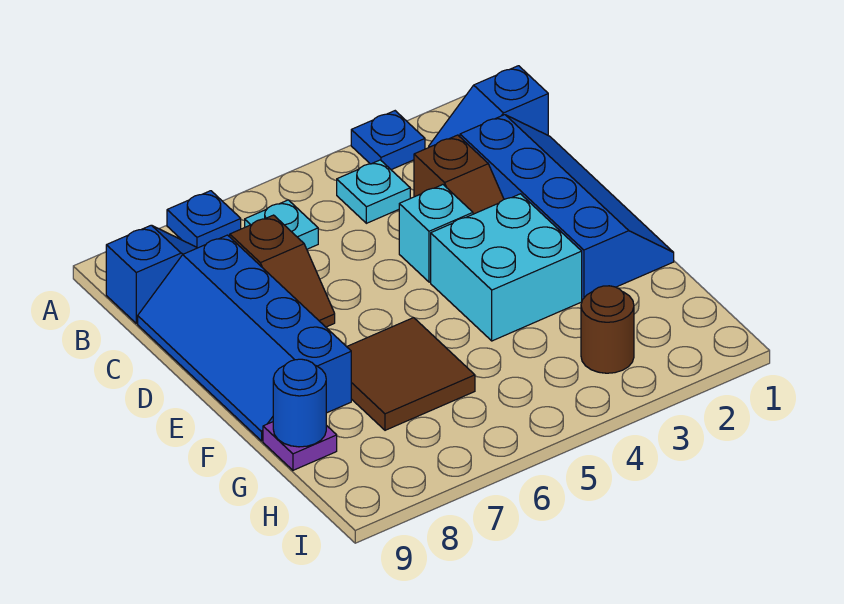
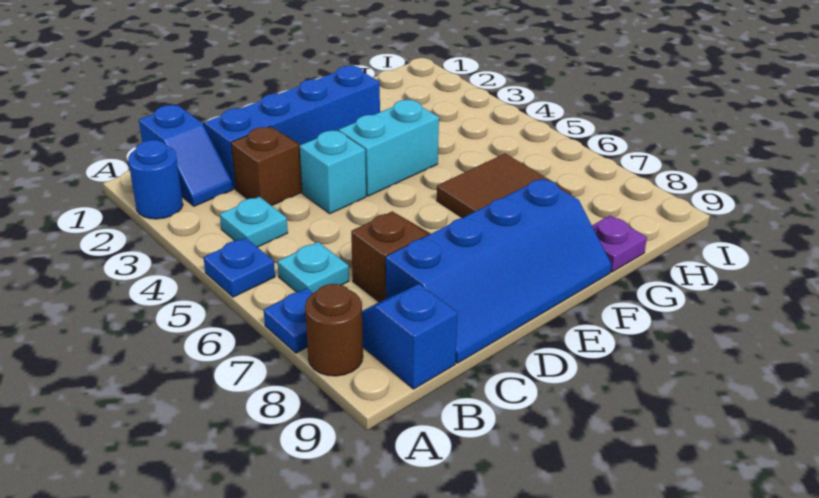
blue 1x1 plate [351,111,425,170] -> blue 1x1 plate moved to [203,238,275,297]
cyan 2x2 brick [431,194,582,341] -> cyan 1x2 brick [339,100,439,196]
blue 1x1 round brick [273,359,326,447] -> blue 1x1 round brick moved to [128,140,183,219]
brown 1x1 round brick [581,286,634,373] -> brown 1x1 round brick moved to [305,284,363,376]

